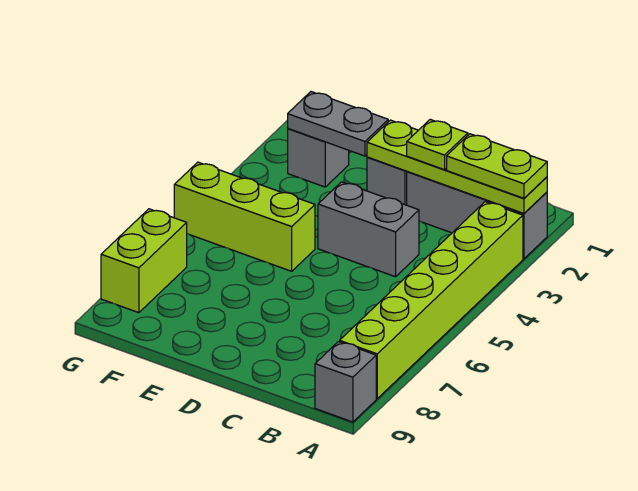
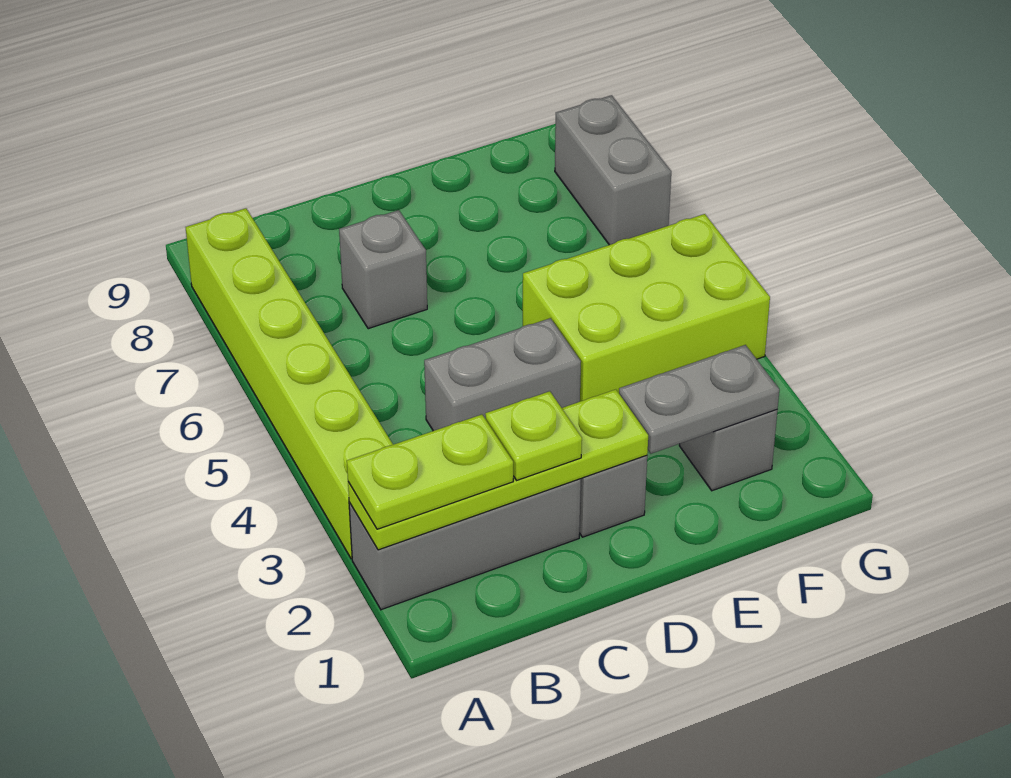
grey 1x1 brick [315,342,376,422] -> grey 1x1 brick moved to [339,210,427,329]
lime 1x3 brick [174,162,315,271] -> lime 2x3 brick [523,214,770,401]
lime 1x2 brick [101,209,187,313] -> grey 1x2 brick [555,95,671,245]

